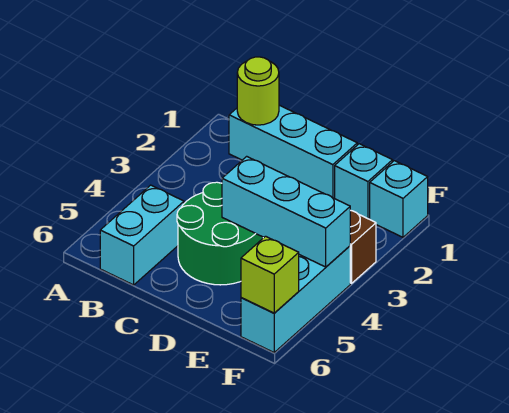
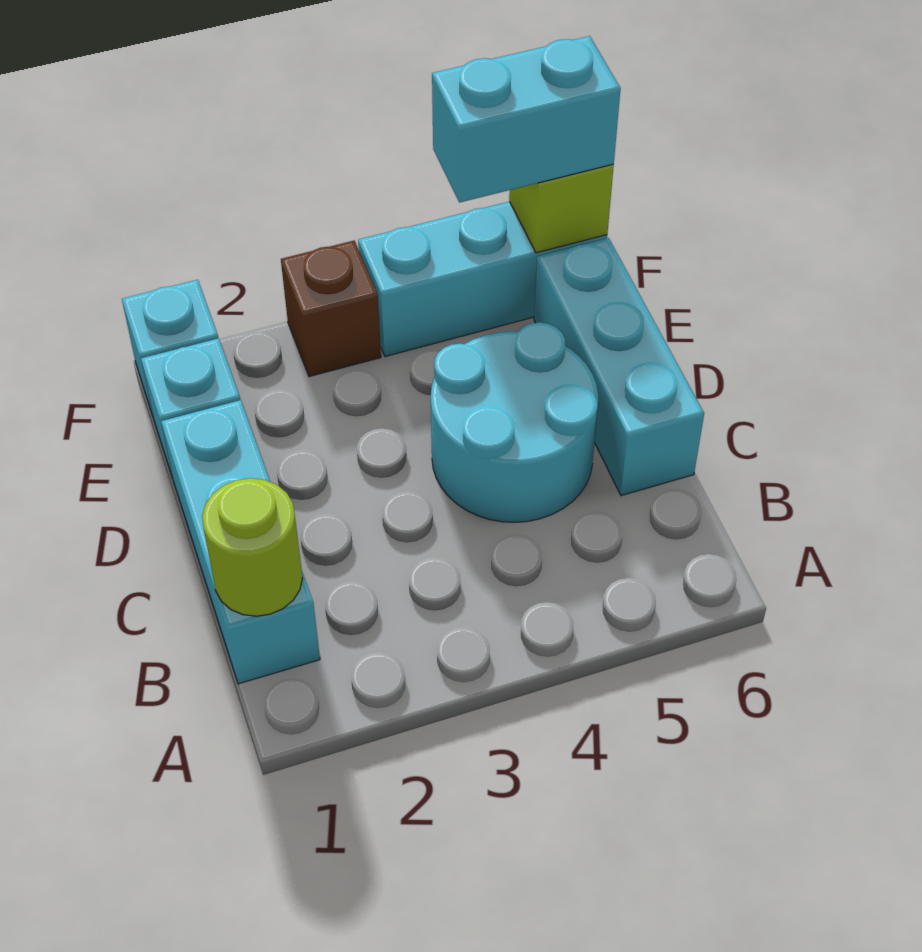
cyan 1x2 brick [100,185,184,285] -> cyan 1x2 brick moved to [432,36,621,203]
green 2x2 round brick [177,182,263,285] -> cyan 2x2 round brick [431,322,598,522]
cyan 1x3 brick [222,156,350,267] -> cyan 1x3 brick moved to [534,238,704,496]

